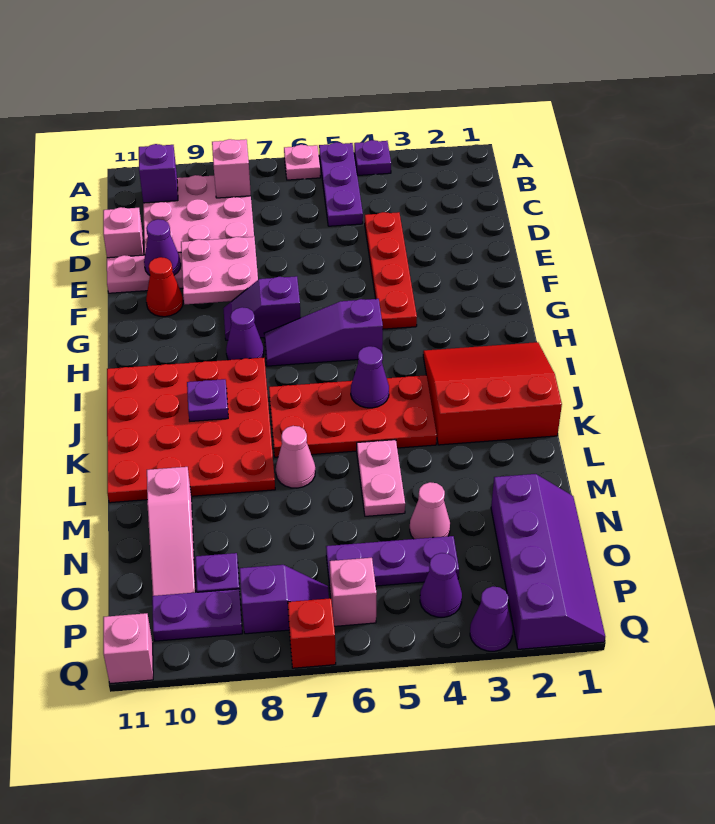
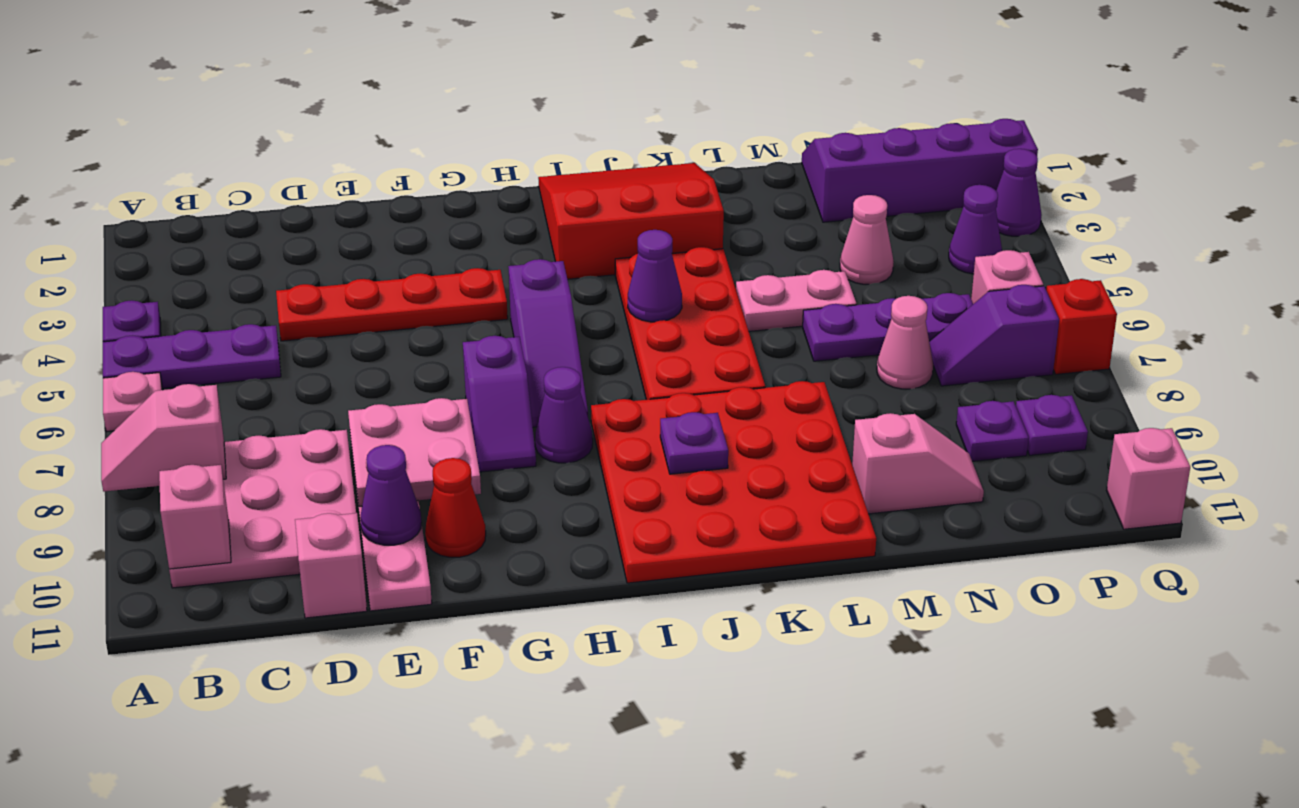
purple 1x1 brick [139,144,178,203] -> pink 1x1 brick [159,465,231,569]
red 3x3 slope [423,342,562,445] -> red 3x3 slope turned to [538,163,724,279]
pink 1x1 cone [276,426,315,488] -> pink 1x1 cone moved to [877,296,933,389]
pink 1x3 slope [147,467,196,596] -> pink 1x2 slope [852,413,984,514]
purple 1x3 plate [326,536,459,586] -> purple 1x3 plate turned to [803,293,973,361]
purple 1x2 slope [240,565,329,634] -> purple 1x2 slope turned to [929,285,1059,386]
purple 1x2 plate [152,589,242,641] -> purple 1x1 plate [1016,395,1088,455]

